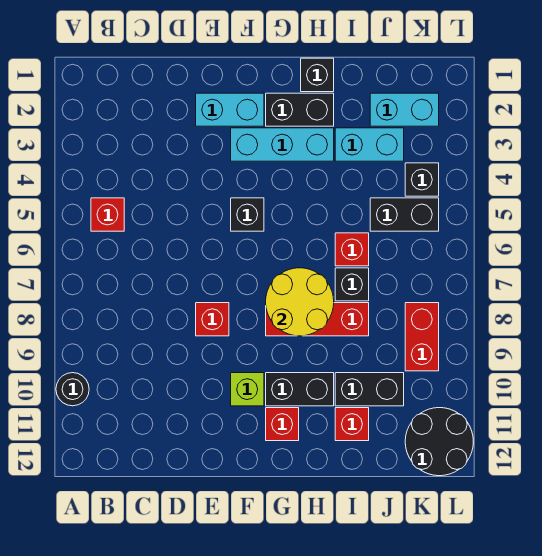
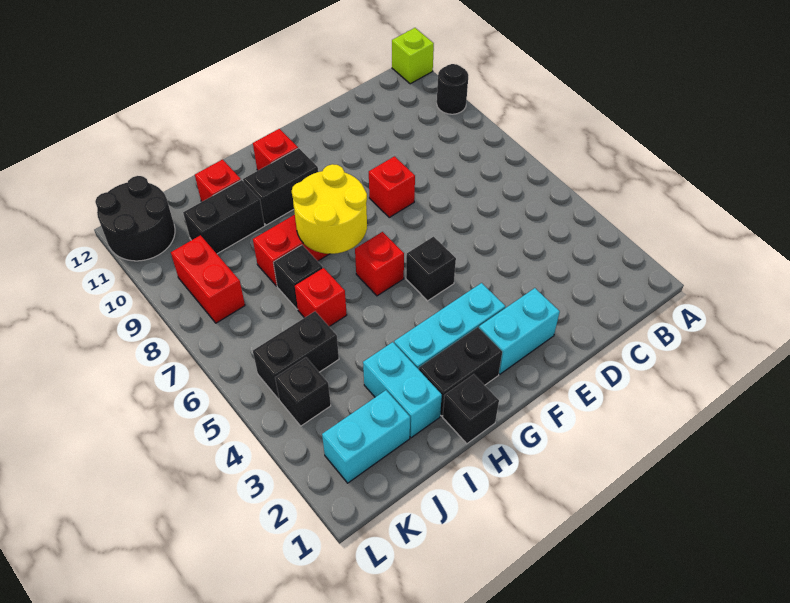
red 1x1 brick [91,198,124,231] -> red 1x1 brick moved to [355,232,404,296]
lime 1x1 brick [231,373,264,406] -> lime 1x1 brick moved to [392,28,434,84]
cyan 1x2 brick [335,128,404,161] -> cyan 1x2 brick turned to [363,342,442,438]

